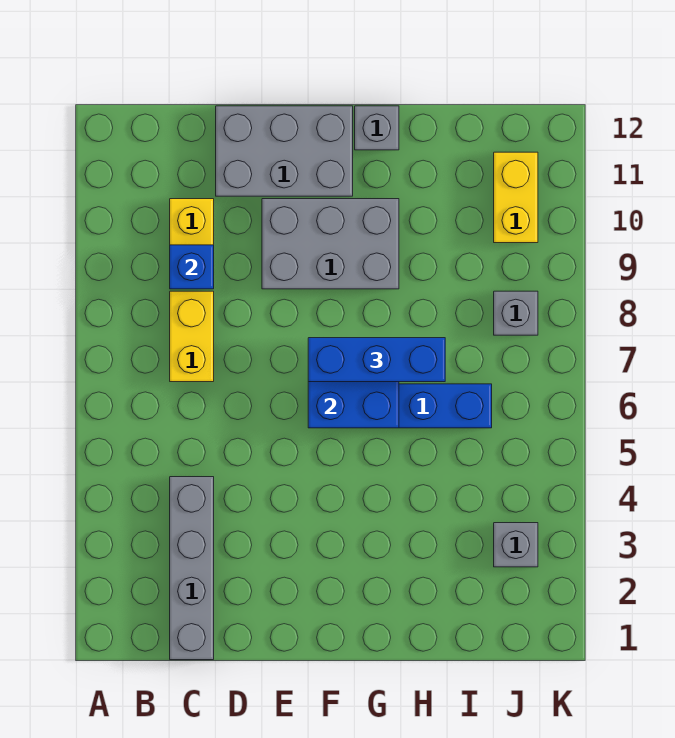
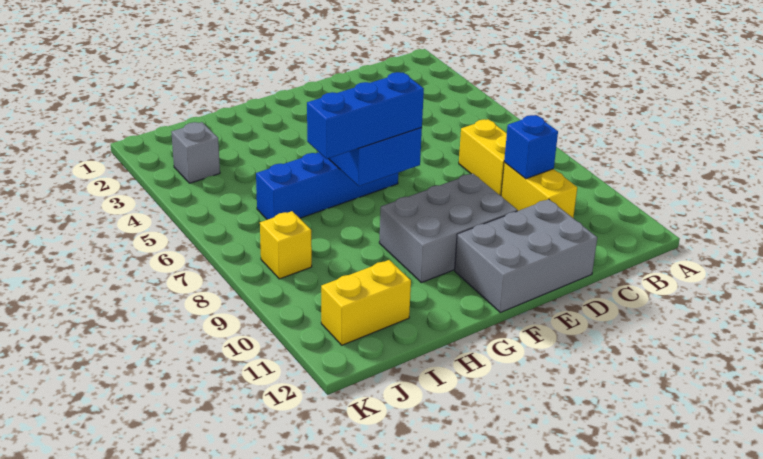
grey 1x4 brick [170,477,214,660] -> none
grey 1x1 brick [355,106,399,150] -> none
grey 1x1 brick [494,291,538,335] -> yellow 1x1 brick [260,211,312,279]
yellow 1x2 brick [494,152,538,243] -> yellow 1x2 brick turned to [321,260,411,345]

